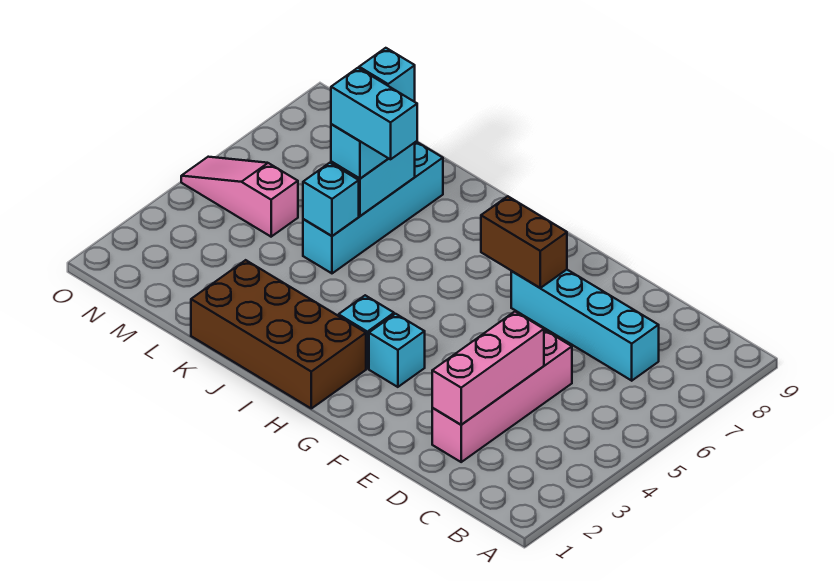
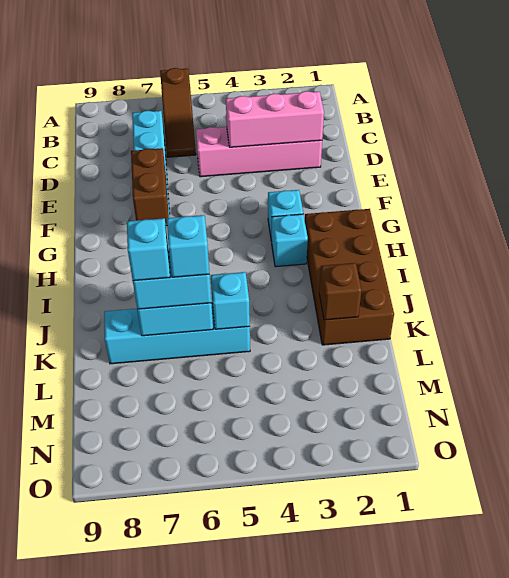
none -> brown 1x3 slope [160,68,196,157]
cyan 1x2 brick [331,68,417,159] -> cyan 1x1 brick [167,215,209,277]
none -> brown 1x1 brick [319,263,361,320]
pink 1x3 slope [181,157,298,237] -> none

